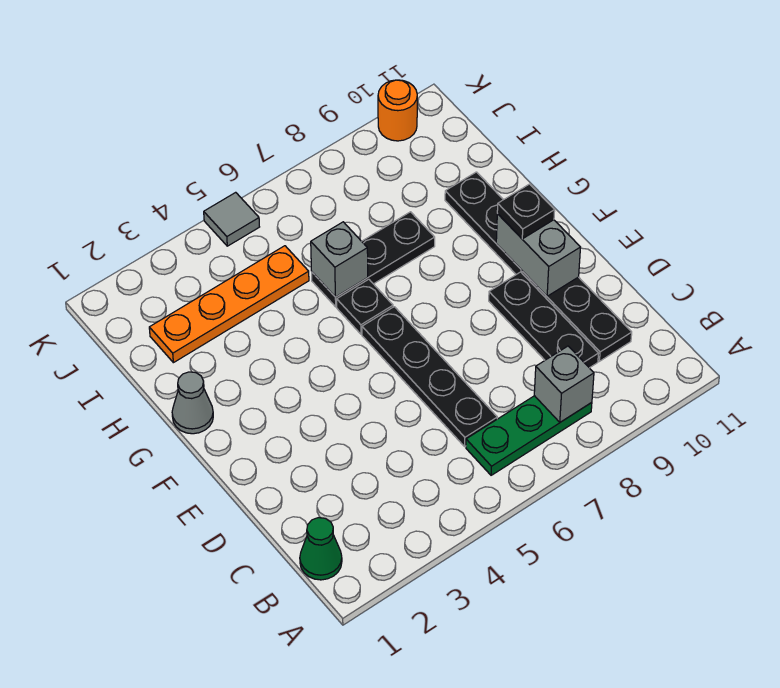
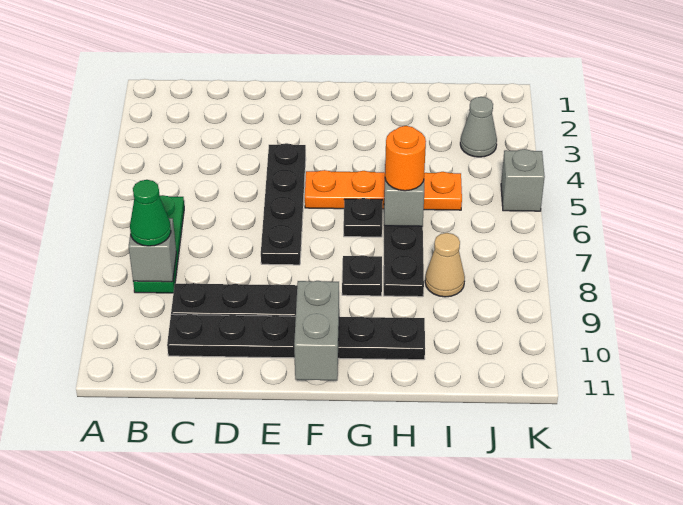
green 1x1 cone [300,518,342,580] -> green 1x1 cone moved to [130,180,171,246]
black 1x4 plate [362,307,497,446] -> black 1x4 plate turned to [261,143,306,265]
grey 1x2 brick [496,214,581,296] -> grey 1x2 brick turned to [294,281,339,380]
black 1x1 plate [497,184,555,239] -> black 1x1 plate moved to [342,255,382,296]
grey 1x1 cone [172,372,213,434] -> grey 1x1 cone moved to [460,97,497,157]
orange 1x4 plate [149,246,309,363] -> orange 1x4 plate turned to [305,170,462,210]
none -> tan 1x1 cone [425,233,465,297]
grey 1x1 tile [204,192,259,246] -> grey 1x1 brick [501,149,545,211]
orange 1x1 round brick [378,80,417,141] -> orange 1x1 round brick moved to [385,126,426,191]

